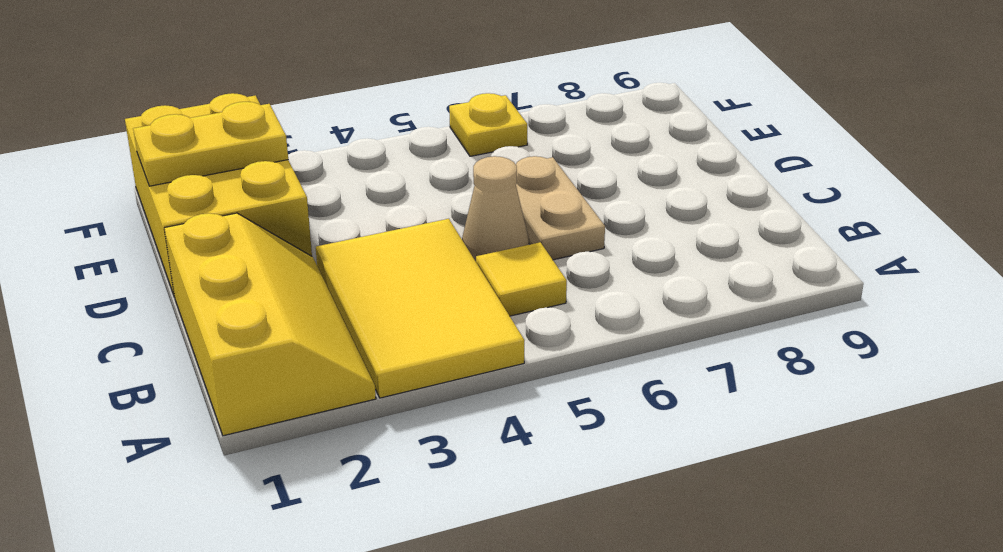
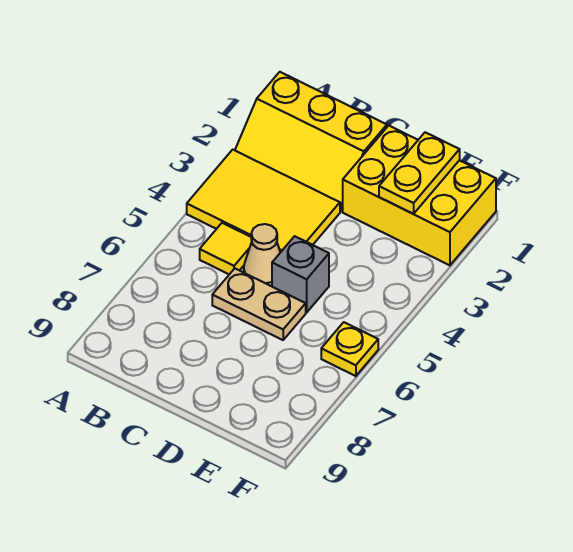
none -> grey 1x1 brick [272,236,329,312]

